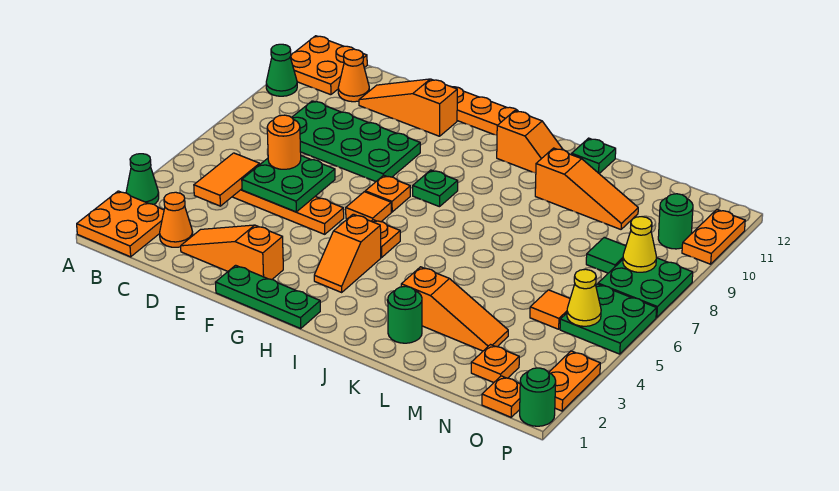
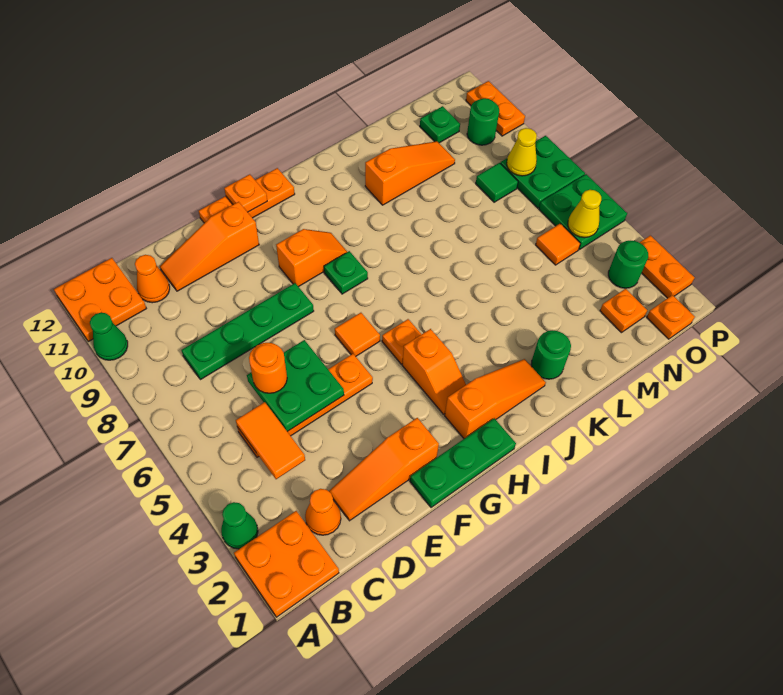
green 2x4 plate [292,101,420,182] -> green 1x4 plate [182,283,314,380]
orange 1x1 plate [365,175,410,212] -> orange 1x1 plate moved to [224,174,267,212]
orange 1x2 slope [497,111,563,173] -> orange 1x2 slope moved to [276,229,347,287]
orange 1x3 slope [401,267,508,351] -> orange 1x3 slope moved to [445,359,546,439]
green 1x1 plate [572,138,616,173] -> green 1x1 plate moved to [420,106,460,143]
green 1x1 round brick [520,368,556,426] -> green 1x1 round brick moved to [608,241,648,288]

